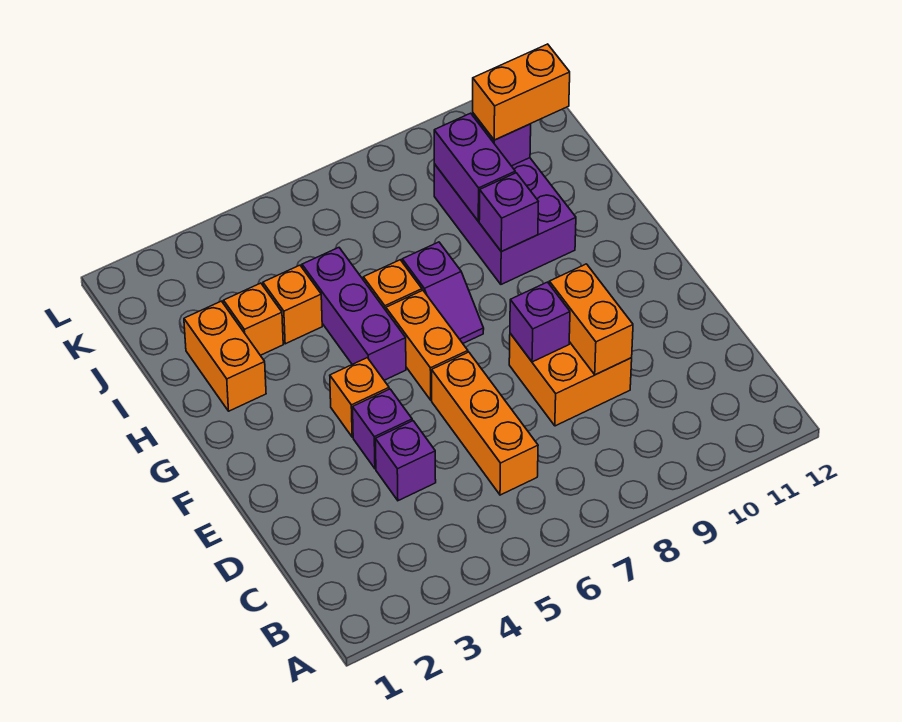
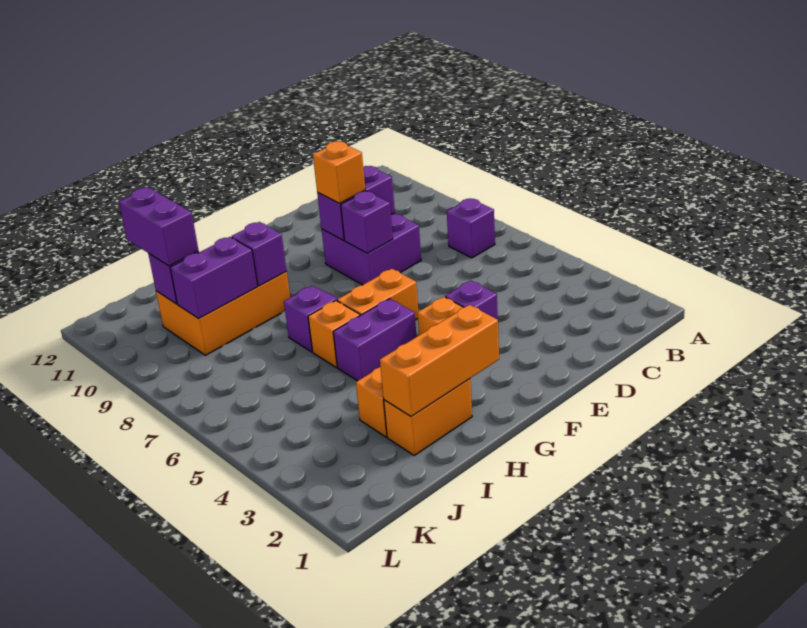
orange 1x3 brick [432,352,538,495] -> orange 1x3 brick moved to [380,305,499,416]
purple 1x1 brick [375,421,436,501] -> purple 1x1 brick moved to [447,199,495,258]
orange 2x2 brick [509,333,632,426] -> purple 2x2 brick [322,213,421,285]
orange 1x2 brick [549,264,633,375] -> purple 1x2 brick [317,166,395,240]
purple 1x3 brick [302,248,406,380] -> purple 1x2 brick [333,299,417,381]
purple 2x3 brick [434,158,576,284] -> orange 2x3 brick [156,271,290,355]
orange 1x1 brick [263,265,322,344] -> orange 1x1 brick moved to [313,141,365,203]
orange 1x2 brick [473,44,570,140] -> purple 1x2 brick [119,188,199,266]

